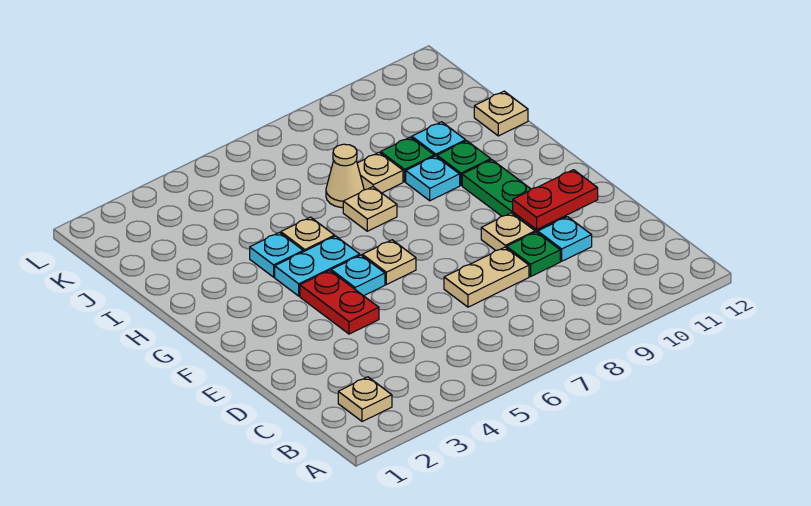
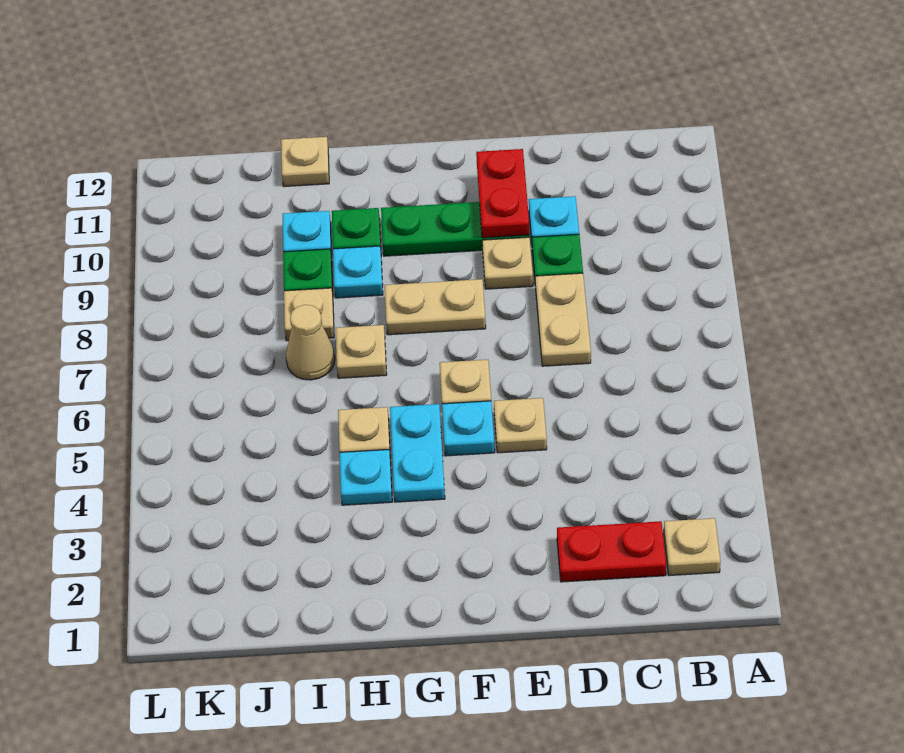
red 1x2 plate [300,270,379,334] -> red 1x2 plate moved to [557,521,666,582]
none -> tan 1x1 plate [494,398,547,453]
none -> tan 1x2 plate [385,279,486,335]

